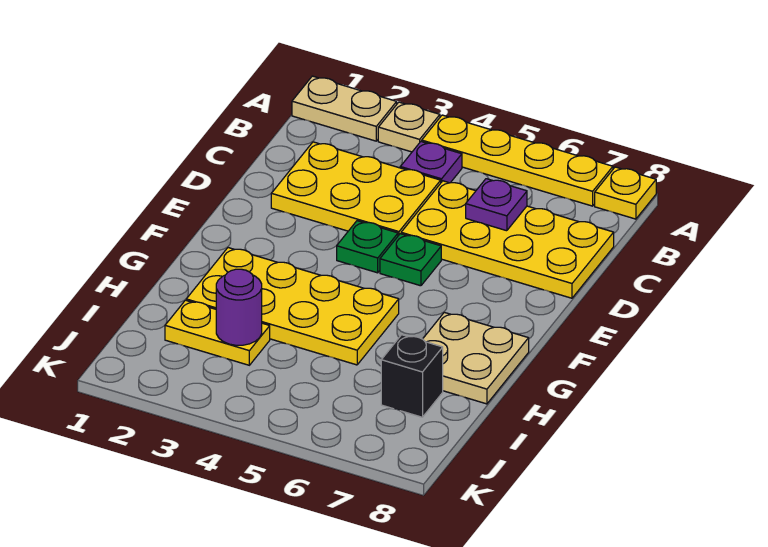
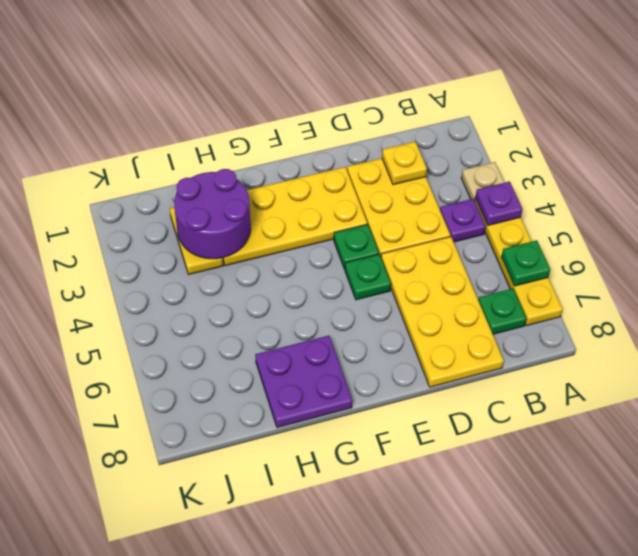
tan 1x2 plate [292,76,397,141] -> none
none -> green 1x1 plate [502,240,550,286]
yellow 1x1 plate [595,167,656,219] -> yellow 1x1 plate moved to [382,142,427,185]
none -> green 1x1 plate [478,289,526,334]
purple 1x1 plate [466,179,527,231] -> purple 1x1 plate moved to [475,181,523,225]
yellow 2x4 plate [186,248,399,365] -> yellow 2x4 plate turned to [223,167,367,266]
tan 2x2 plate [423,312,529,404] -> purple 2x2 plate [255,336,352,428]
purple 1x1 round brick [216,269,262,345] -> purple 2x2 round brick [174,169,251,259]
black 1x1 brick [381,335,443,417] -> none

